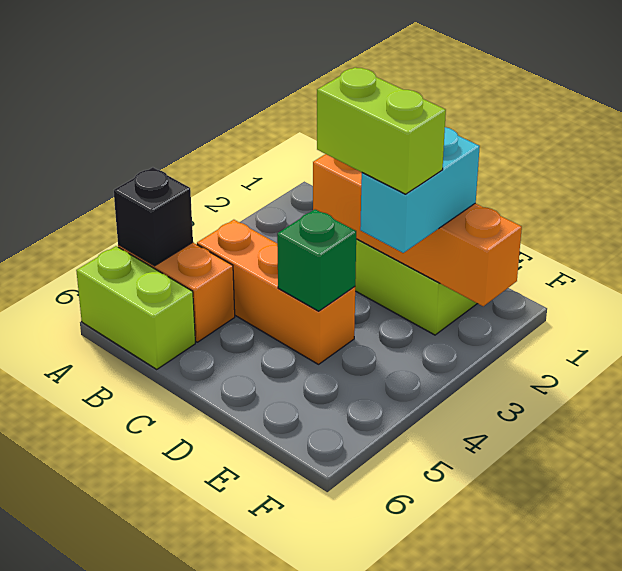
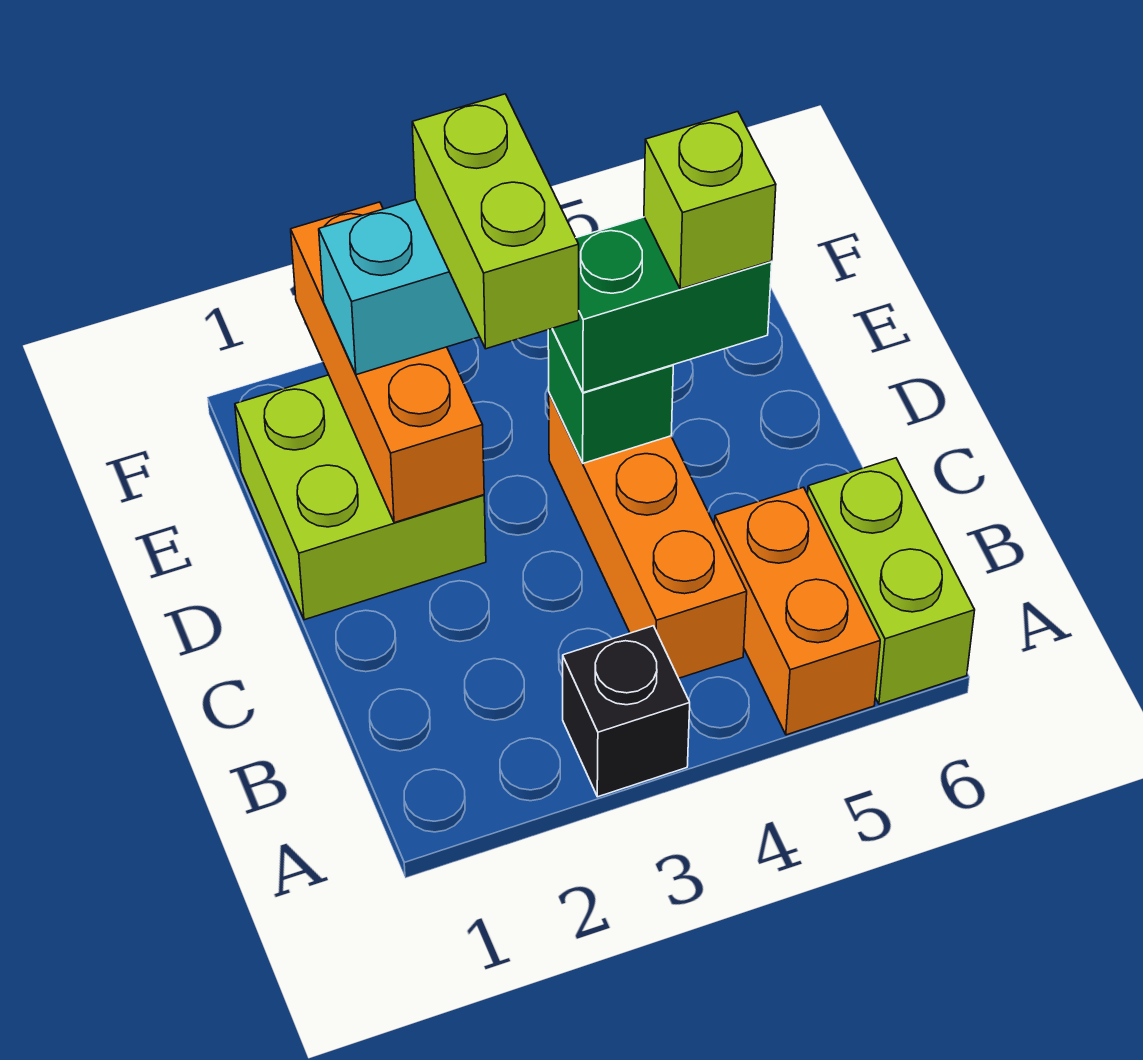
black 1x1 brick [114,167,193,266] -> black 1x1 brick moved to [563,626,690,797]
orange 1x4 brick [313,154,522,306] -> orange 1x3 brick [291,202,484,523]
none -> green 1x2 brick [552,217,772,393]
none -> lime 1x1 brick [644,112,776,289]

